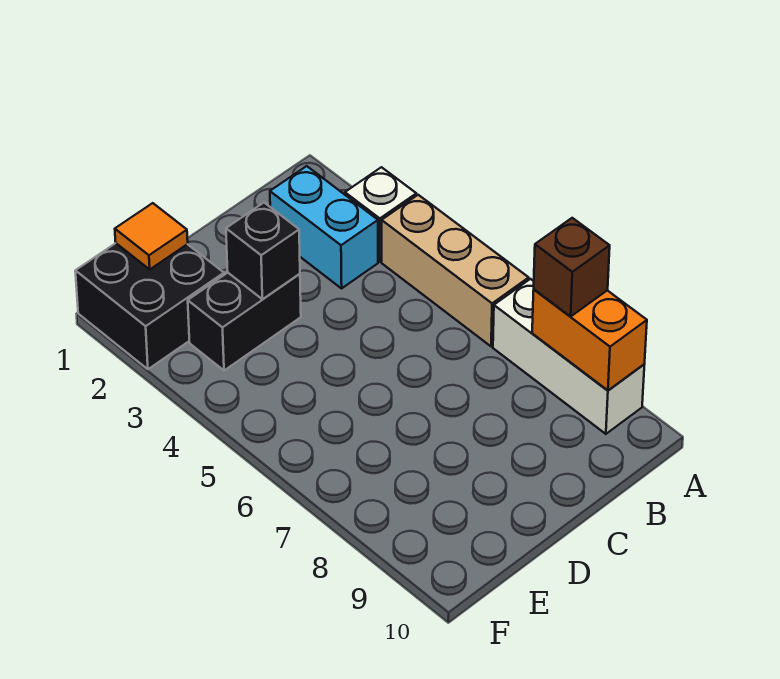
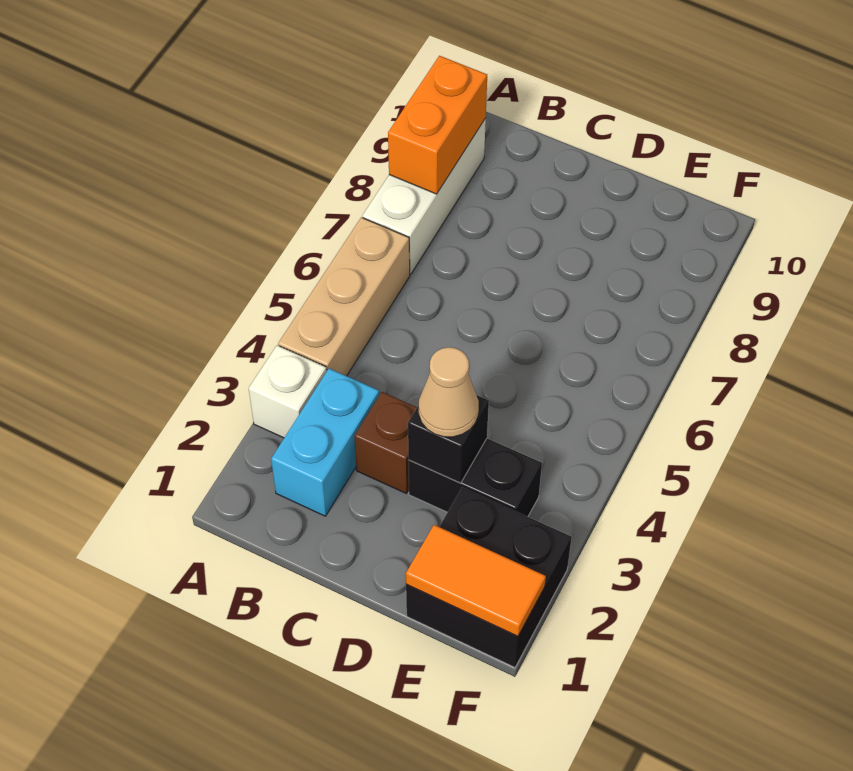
brown 1x1 brick [534,218,610,316] -> brown 1x1 brick moved to [354,392,417,493]
none -> tan 1x1 cone [419,347,479,437]
orange 1x1 tile [115,203,188,269] -> orange 1x2 tile [406,525,546,636]

